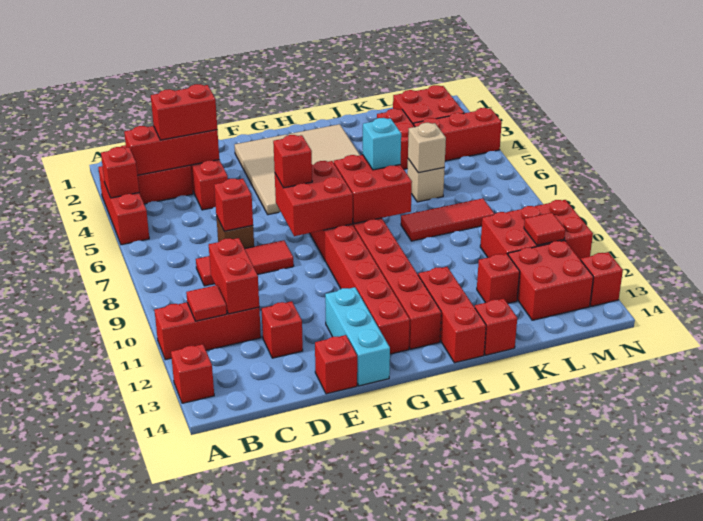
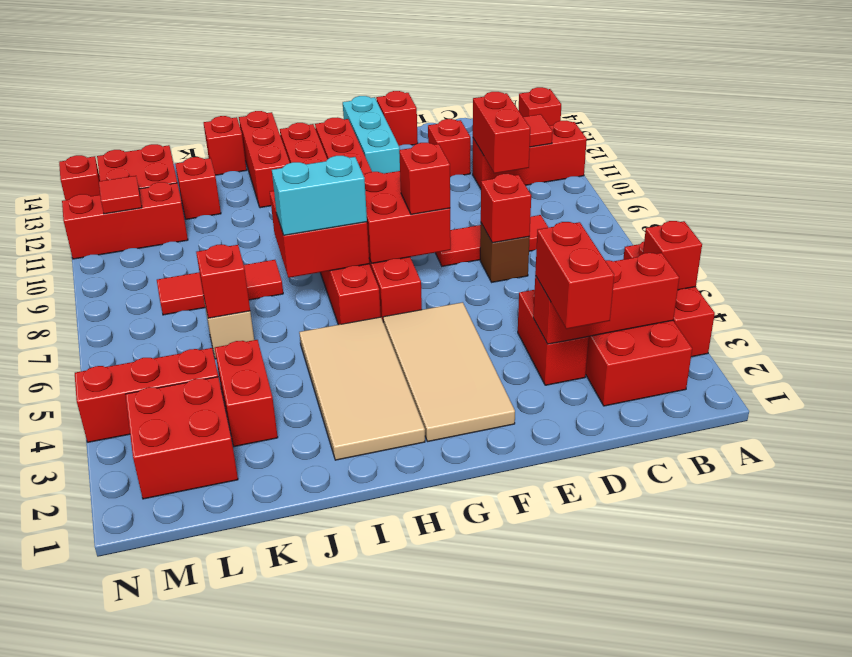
red 1x2 brick [151,84,217,140] -> red 1x2 brick turned to [535,222,614,329]
cyan 1x1 brick [363,118,401,170] -> cyan 1x2 brick [272,156,367,235]
tan 1x1 brick [408,123,446,173] -> red 1x1 brick [196,245,250,318]
red 2x3 brick [480,200,593,260] -> red 1x3 brick [62,182,188,259]

